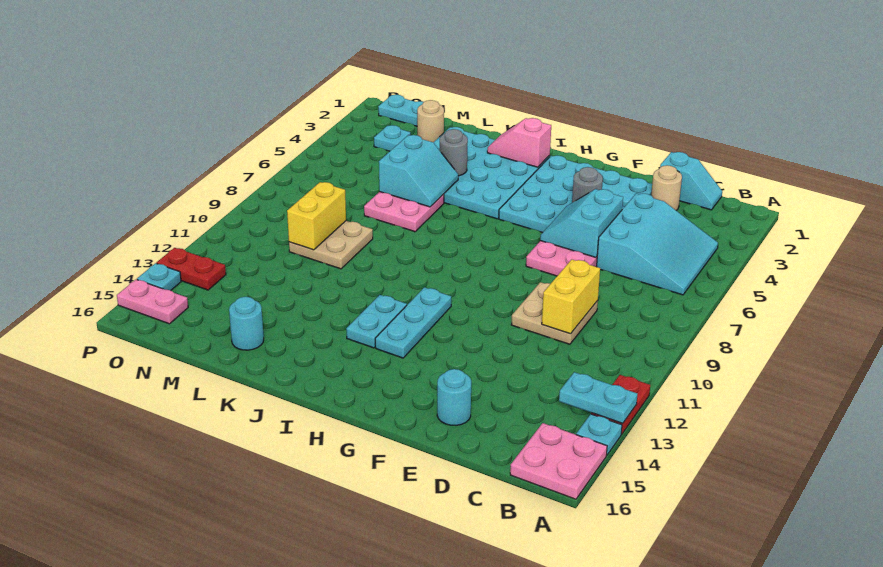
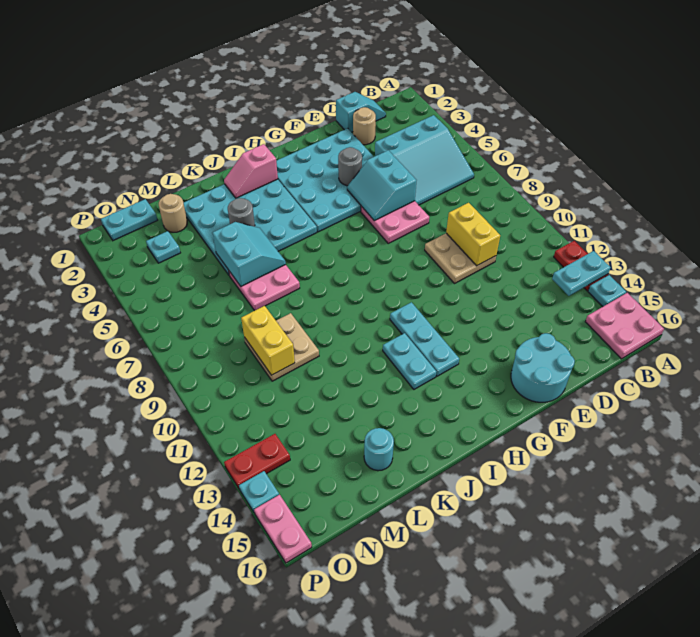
cyan 3x3 slope [596,193,718,295] -> cyan 3x3 slope turned to [375,115,474,205]
cyan 1x1 round brick [437,369,471,425] -> cyan 2x2 round brick [511,333,575,402]
pink 1x2 plate [117,280,188,324] -> pink 1x2 plate turned to [254,495,312,563]

